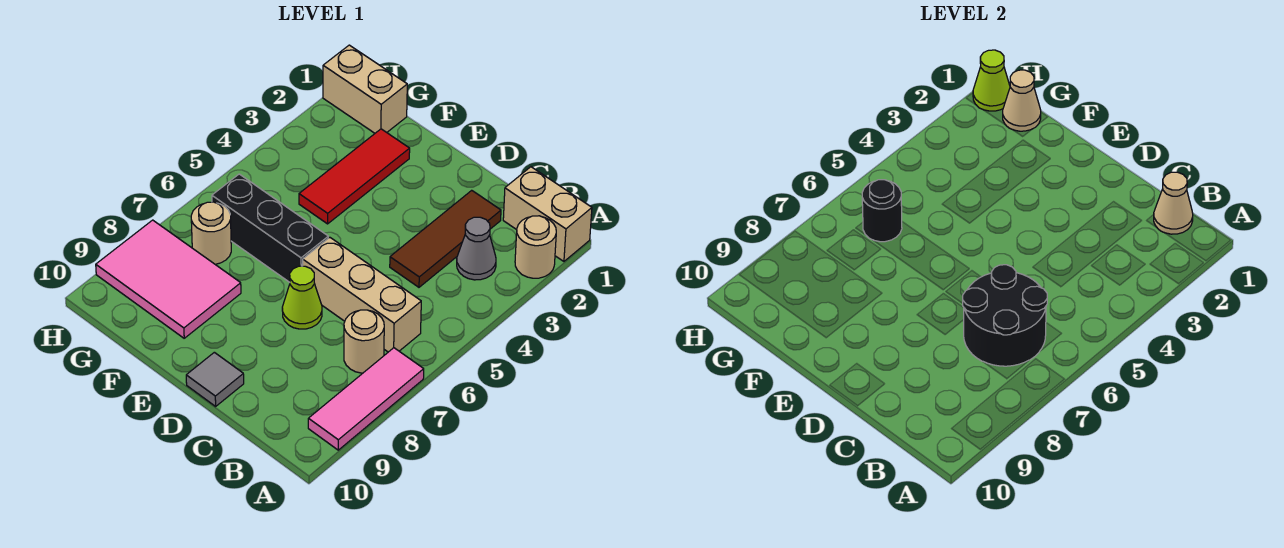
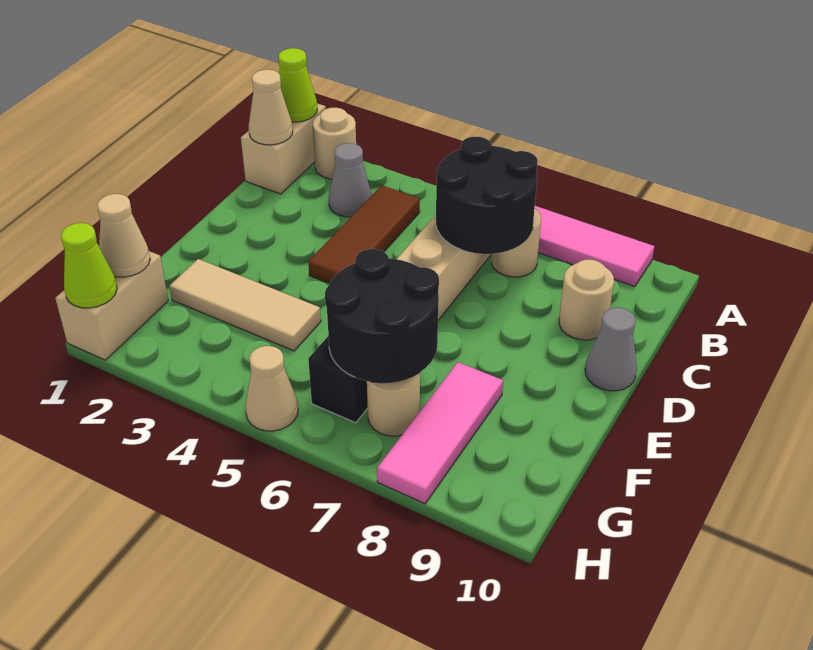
brown 1x3 tile [390,190,501,287] -> brown 1x3 tile turned to [308,185,420,284]
none -> tan 1x1 round brick [559,260,614,340]
lime 1x1 cone [282,266,322,329] -> lime 1x1 cone moved to [278,48,317,122]
grey 1x1 tile [186,352,244,406] -> grey 1x1 cone [585,308,637,391]
red 1x3 tile [299,129,410,224] -> tan 1x3 tile [169,259,321,351]
pink 2x3 tile [96,220,241,338] -> pink 1x3 tile [377,362,503,504]
black 1x1 round brick [862,180,902,242] -> black 2x2 round brick [325,249,439,383]
none -> tan 1x1 cone [245,346,298,431]

